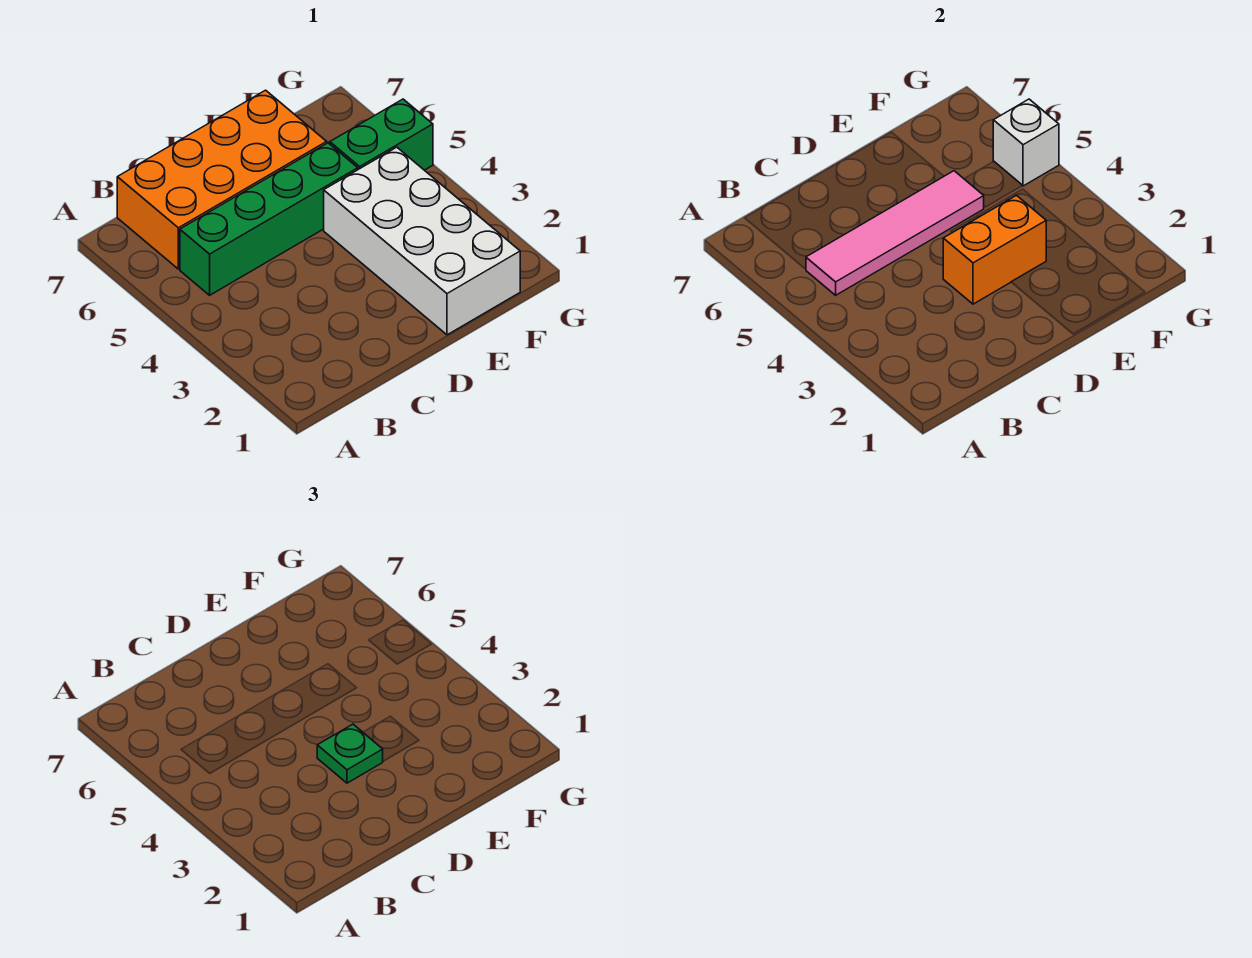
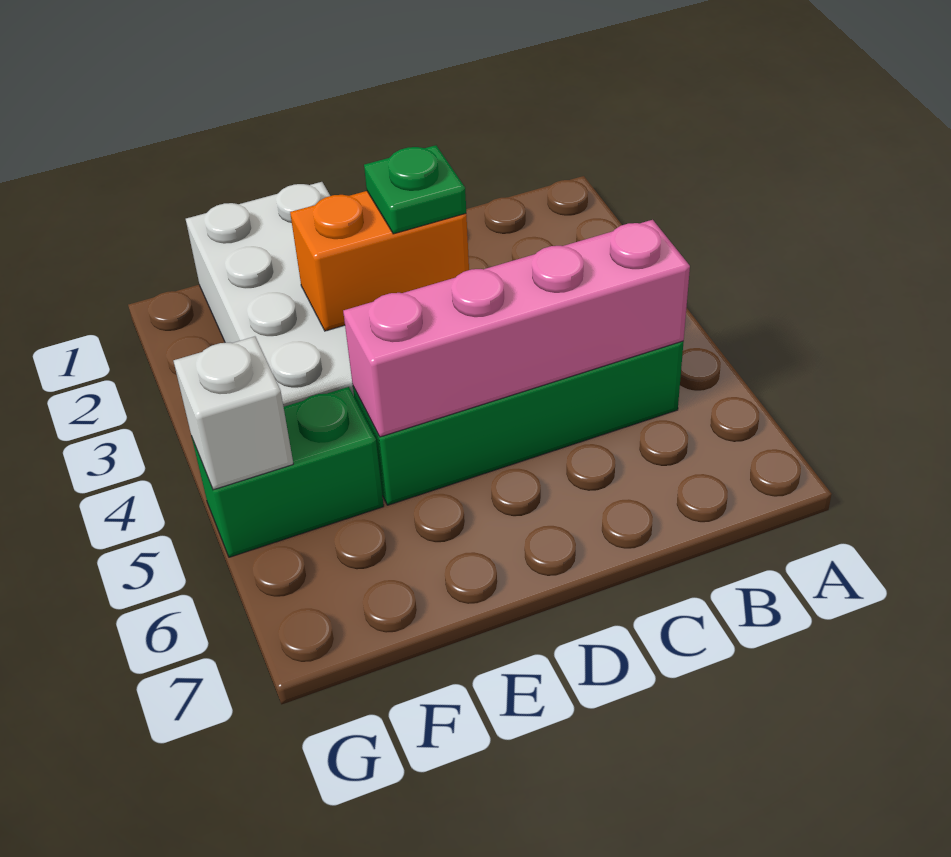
pink 1x4 tile [806,171,984,295] -> pink 1x4 brick [343,220,690,437]
orange 2x4 brick [117,90,327,269] -> none

